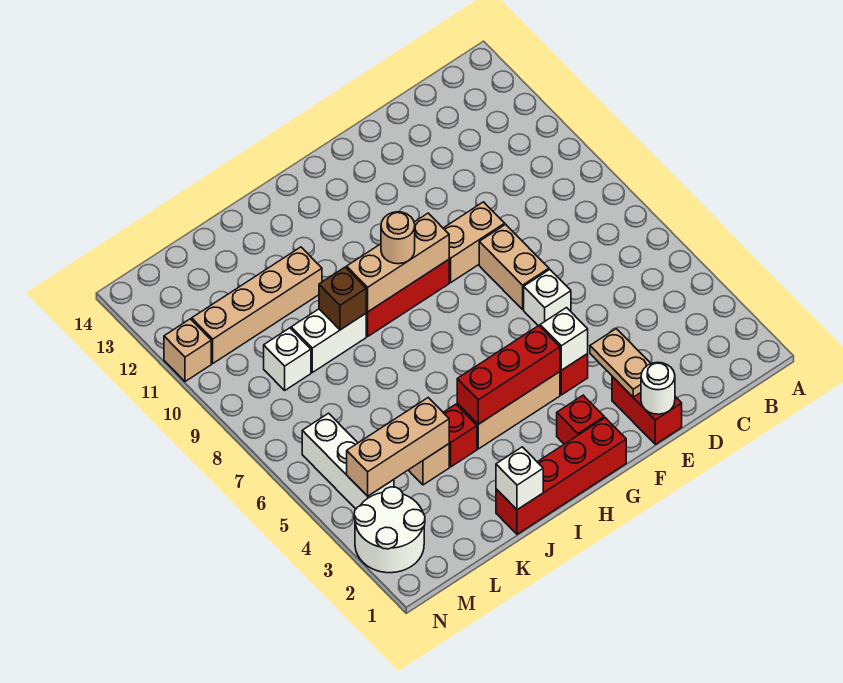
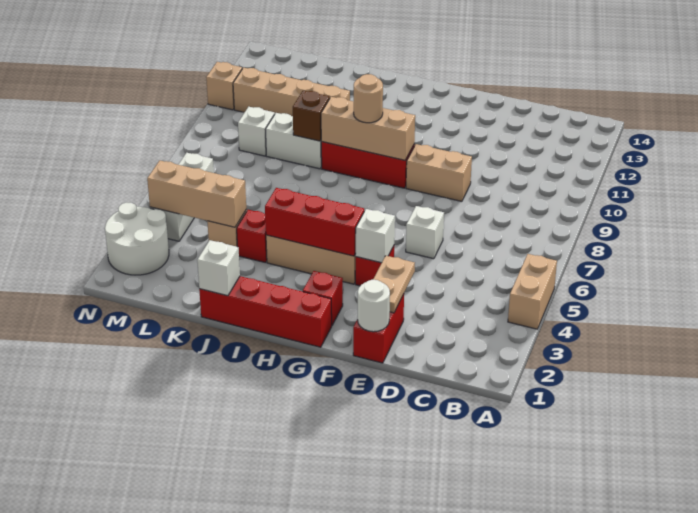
tan 1x2 brick [479,224,549,309] -> tan 1x2 brick moved to [508,254,557,329]

